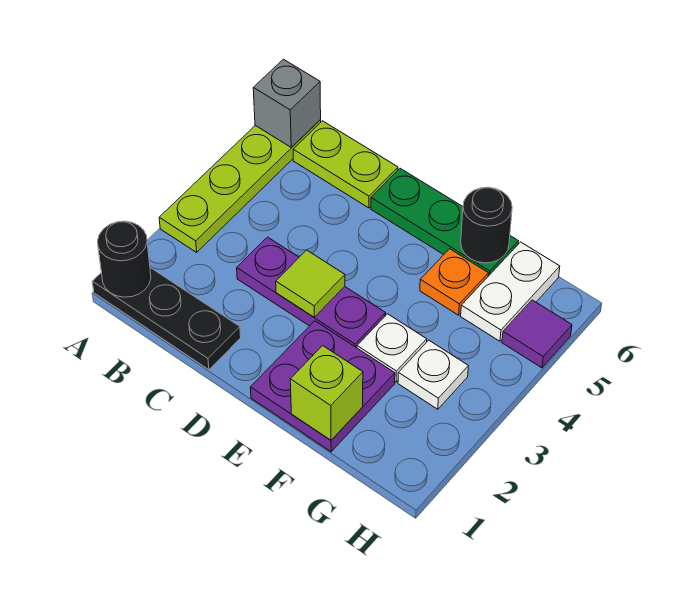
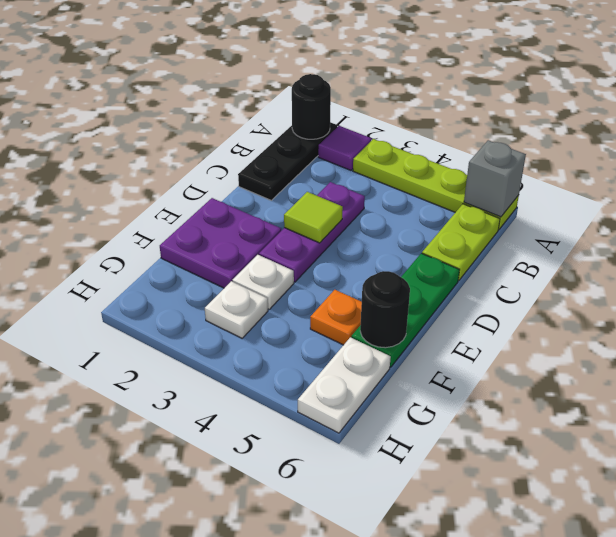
lime 1x1 brick [290,346,363,440] -> none
white 1x2 plate [461,242,560,341] -> white 1x2 plate turned to [298,337,391,433]
purple 1x1 tile [502,300,572,368] -> purple 1x1 tile moved to [318,126,372,170]

